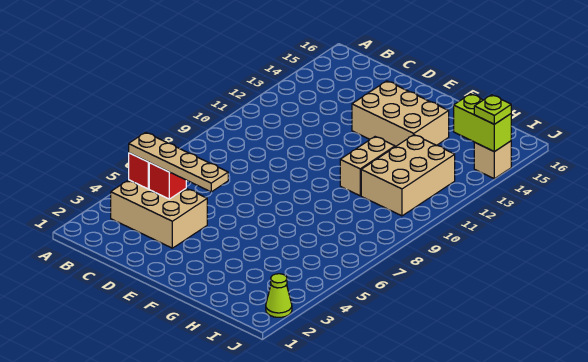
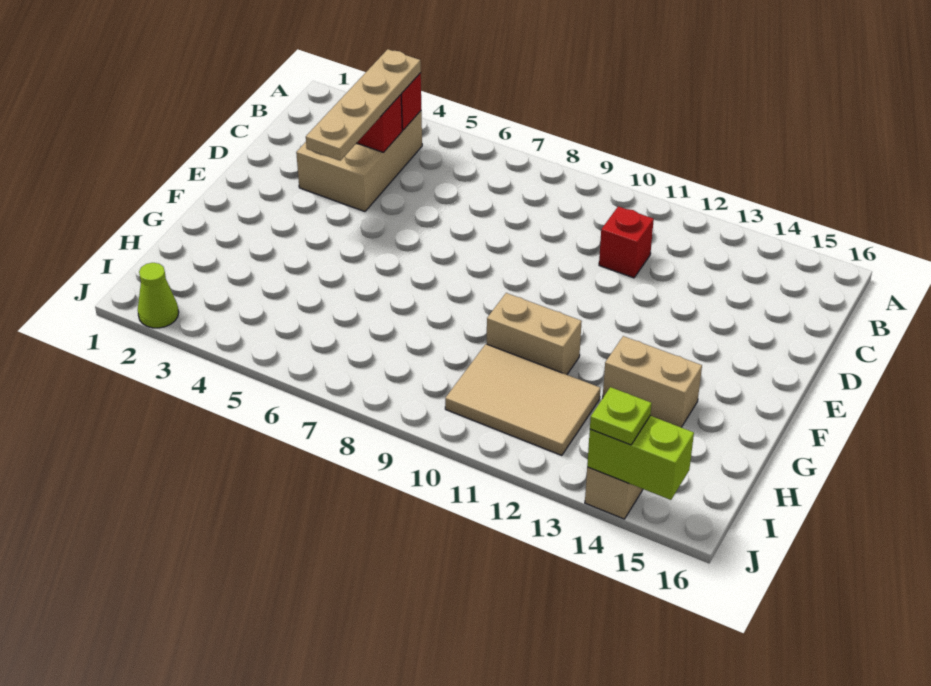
none -> red 1x1 brick [599,206,654,278]
tan 2x3 brick [352,81,449,147] -> tan 1x2 brick [603,336,702,427]
tan 2x3 brick [361,135,455,216] -> tan 2x3 tile [445,344,600,456]
lime 1x2 brick [454,94,511,152] -> lime 1x2 brick turned to [587,416,694,500]

